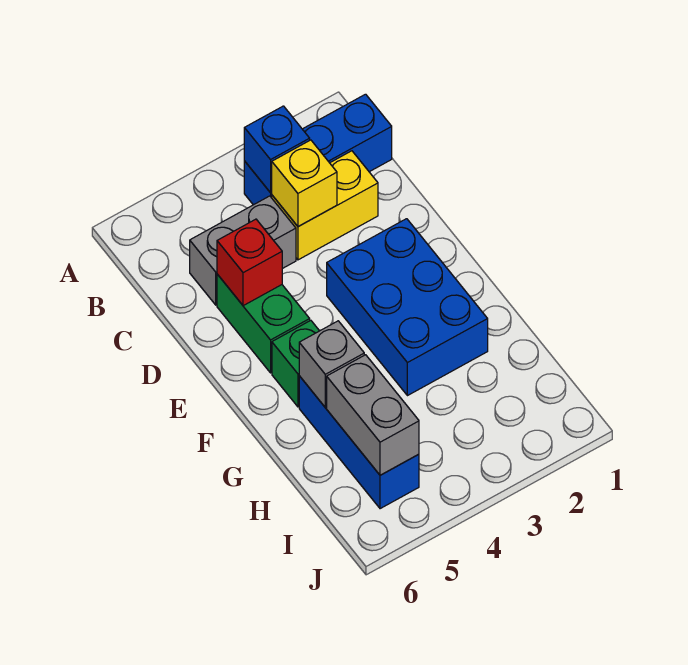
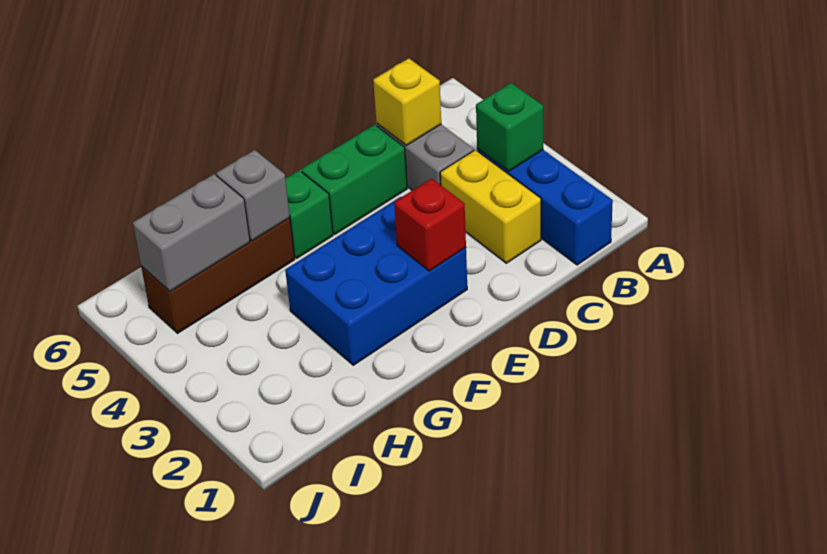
blue 1x1 brick [244,106,310,193] -> green 1x1 brick [476,83,543,171]
yellow 1x1 brick [271,140,337,227] -> yellow 1x1 brick moved to [373,58,441,145]
red 1x1 brick [217,219,282,306] -> red 1x1 brick moved to [394,178,466,271]
blue 1x3 brick [299,376,419,509] -> brown 1x3 brick [141,218,295,333]

